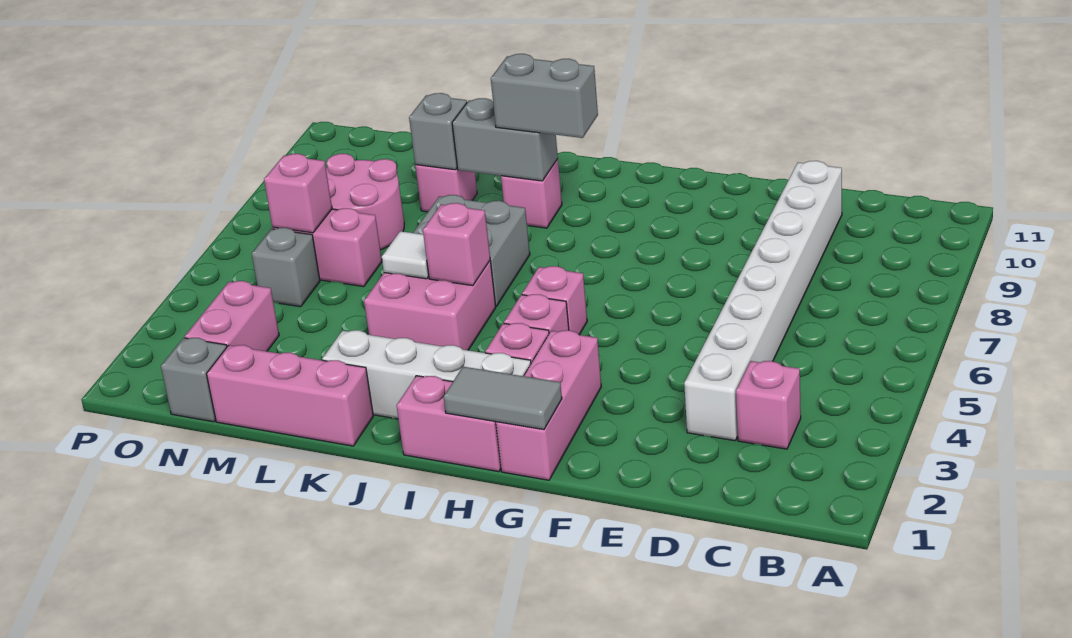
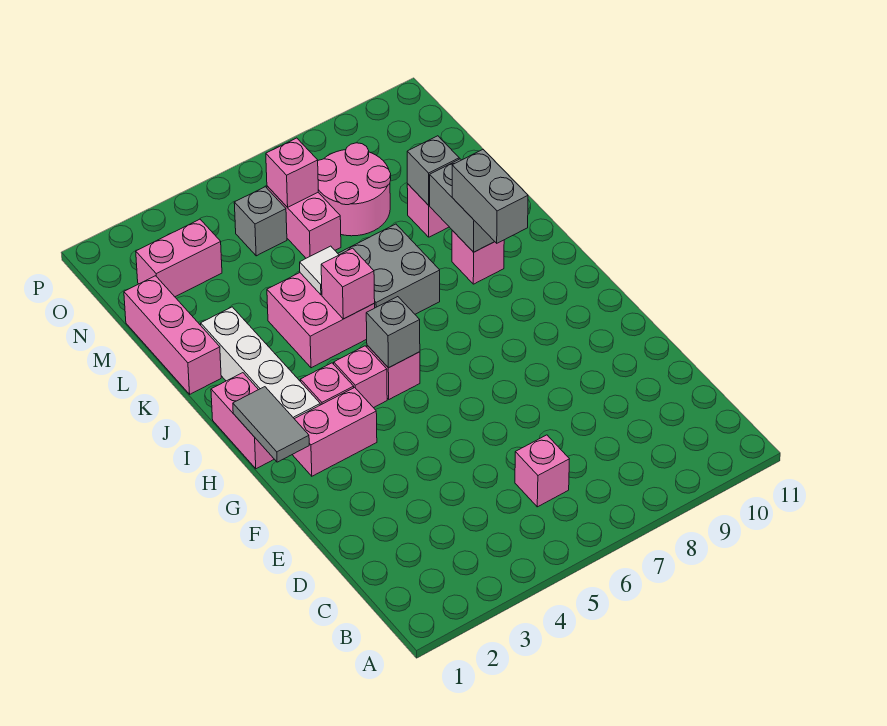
pink 1x1 brick [736,361,801,449] -> pink 1x1 brick moved to [515,435,569,507]
white 1x8 brick [684,161,842,441] -> none
pink 1x3 brick [496,330,601,480] -> pink 1x2 brick [292,387,377,476]
grey 1x1 brick [161,338,227,422] -> grey 1x1 brick moved to [366,297,420,368]

